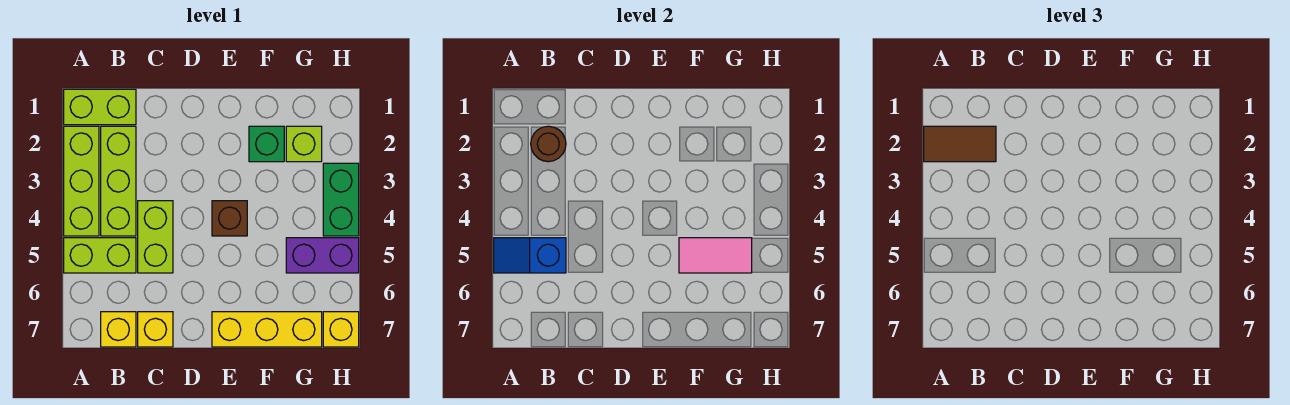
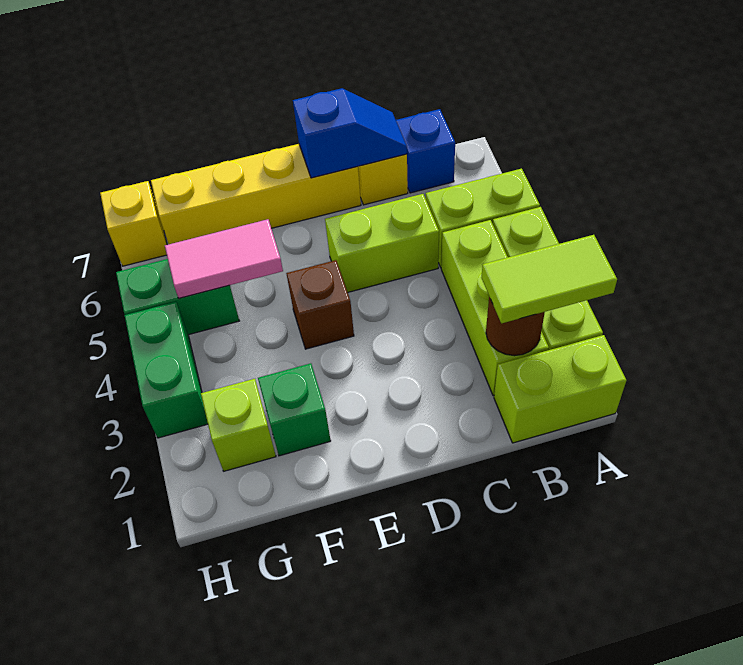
brown 1x2 tile [924,126,996,162] -> lime 1x2 tile [481,235,617,323]
blue 1x2 slope [494,238,566,273] -> blue 1x2 slope moved to [293,88,407,178]
yellow 1x1 brick [101,312,136,347] -> blue 1x1 brick [396,109,455,193]
lime 1x2 brick [138,201,173,273] -> lime 1x2 brick turned to [325,194,439,292]
yellow 1x3 brick [212,312,322,347] -> yellow 1x4 brick [151,144,361,244]
purple 1x2 brick [286,238,359,273] -> green 1x2 brick [116,259,239,335]

